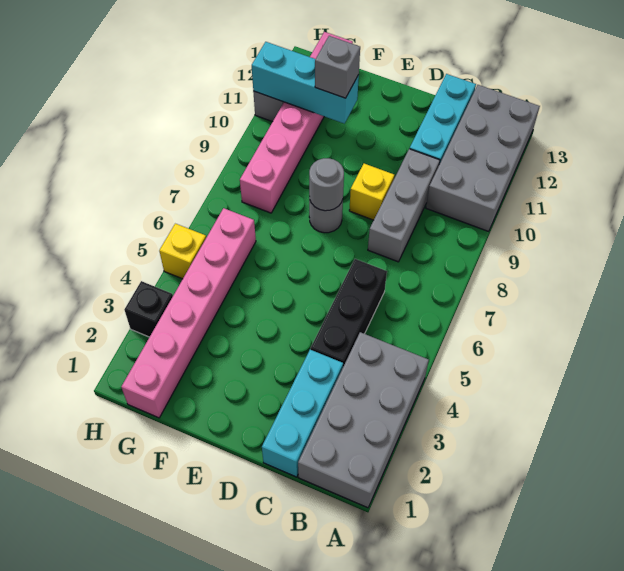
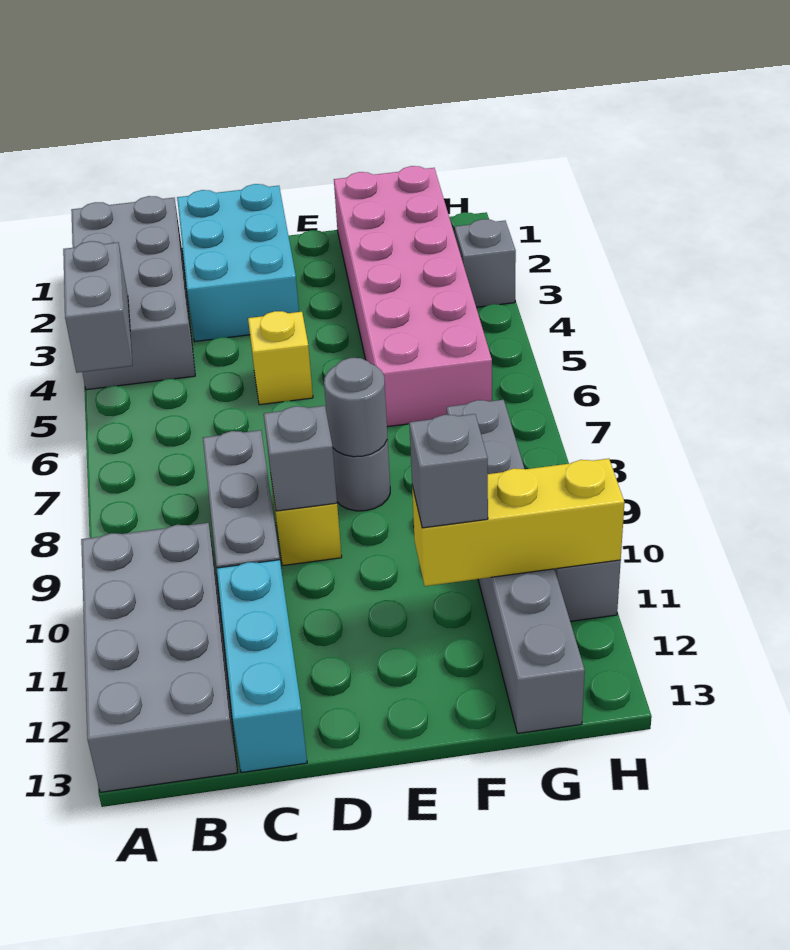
none -> grey 1x2 brick [63,241,133,373]
cyan 1x3 brick [262,350,343,477] -> cyan 2x3 brick [177,184,299,341]
black 1x3 brick [311,259,387,367] -> none
none -> grey 1x1 brick [264,406,337,511]
cyan 1x3 brick [252,42,359,124] -> yellow 1x3 brick [412,459,625,586]
pink 1x6 brick [121,208,256,418] -> pink 2x6 brick [334,166,492,427]
pink 1x6 brick [240,32,353,213] -> grey 1x6 brick [447,400,585,733]
black 1x1 brick [124,281,173,337] -> grey 1x1 brick [455,219,516,307]
yellow 1x1 brick [159,224,206,279] -> yellow 1x1 brick moved to [248,311,313,405]

